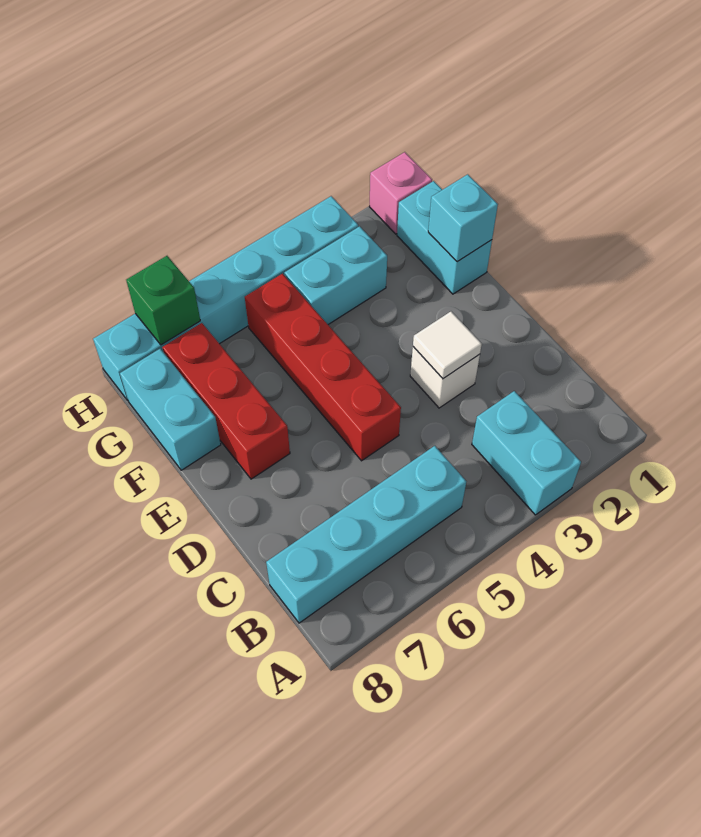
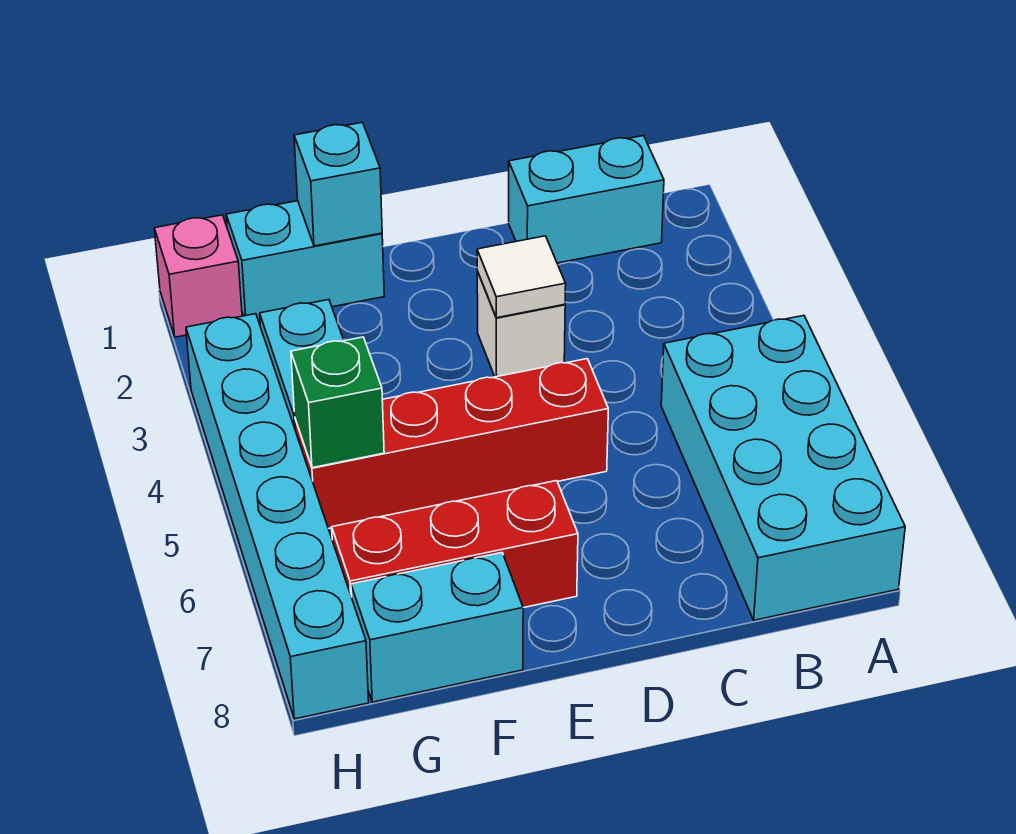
cyan 1x2 brick [472,391,581,515] -> cyan 1x2 brick moved to [509,136,664,263]
cyan 1x4 brick [266,446,466,623] -> cyan 2x4 brick [661,316,905,620]
green 1x1 brick [126,256,200,345] -> green 1x1 brick moved to [291,337,384,468]

